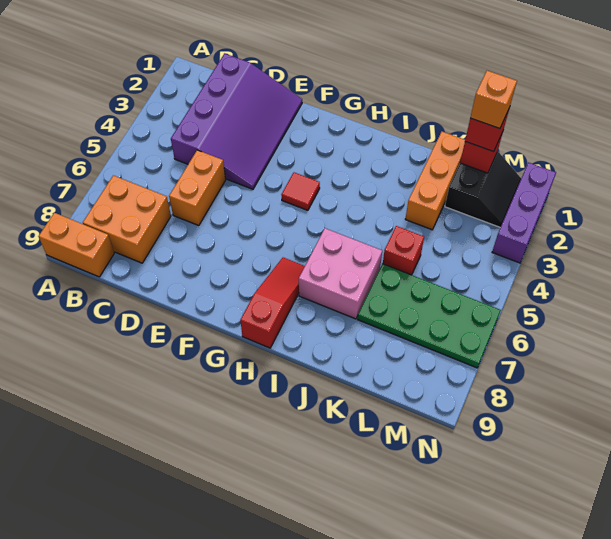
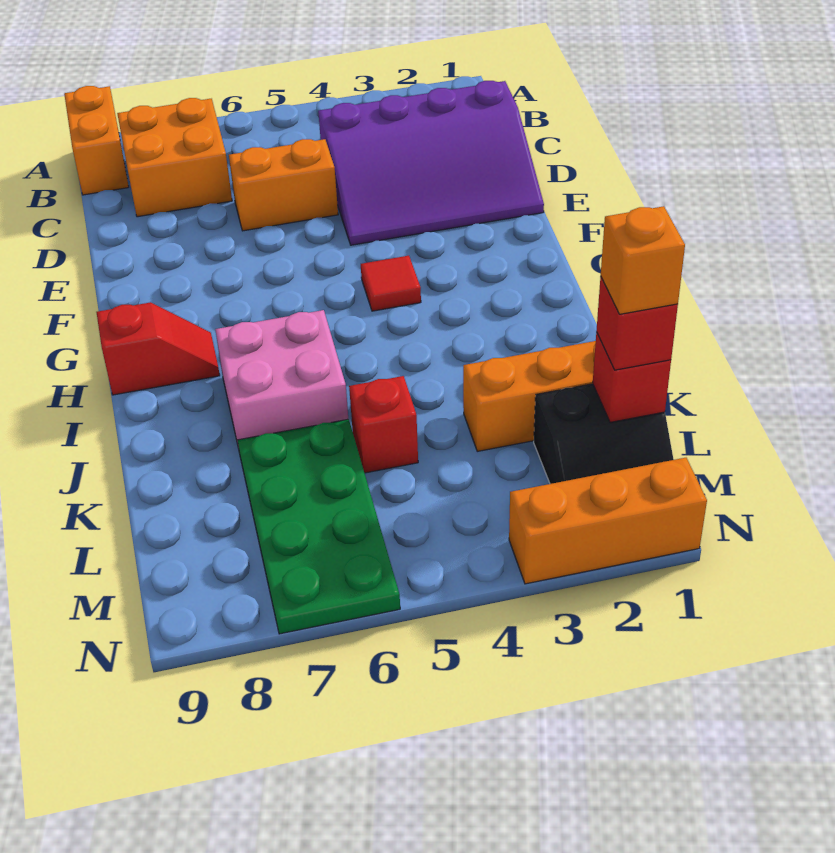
red 1x3 slope [240,257,305,348] -> red 1x2 slope [96,302,220,395]
purple 1x3 brick [492,162,556,263] -> orange 1x3 brick [509,458,707,584]

